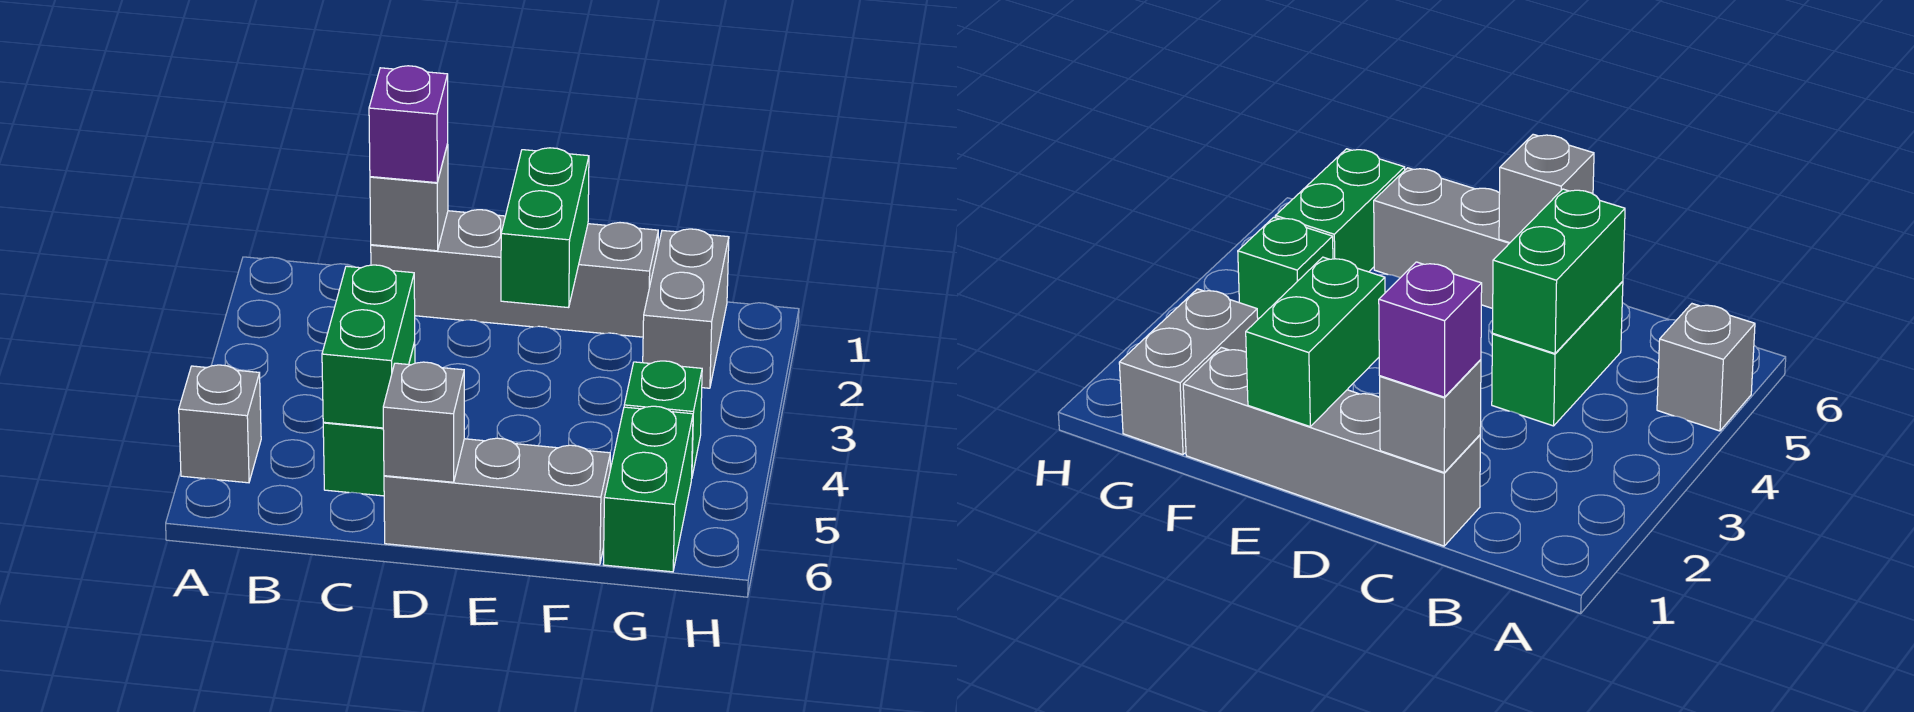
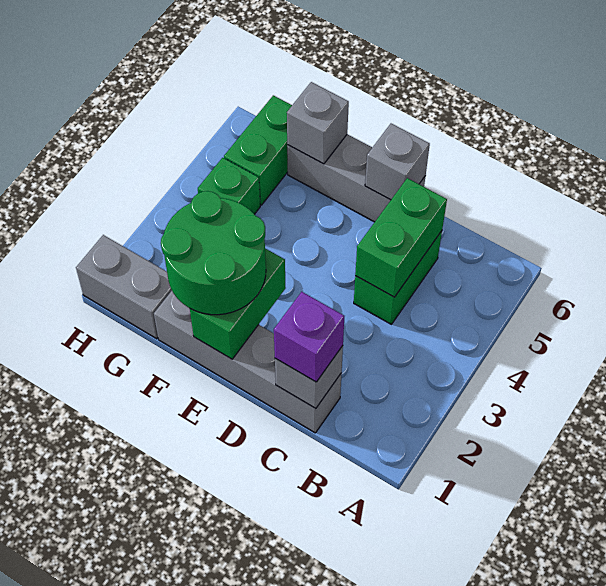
grey 1x1 brick [179,365,261,483] -> grey 1x1 brick moved to [287,82,349,164]
none -> green 2x2 round brick [161,191,266,315]
grey 1x2 brick [643,229,729,388] -> grey 1x2 brick turned to [76,235,172,339]

